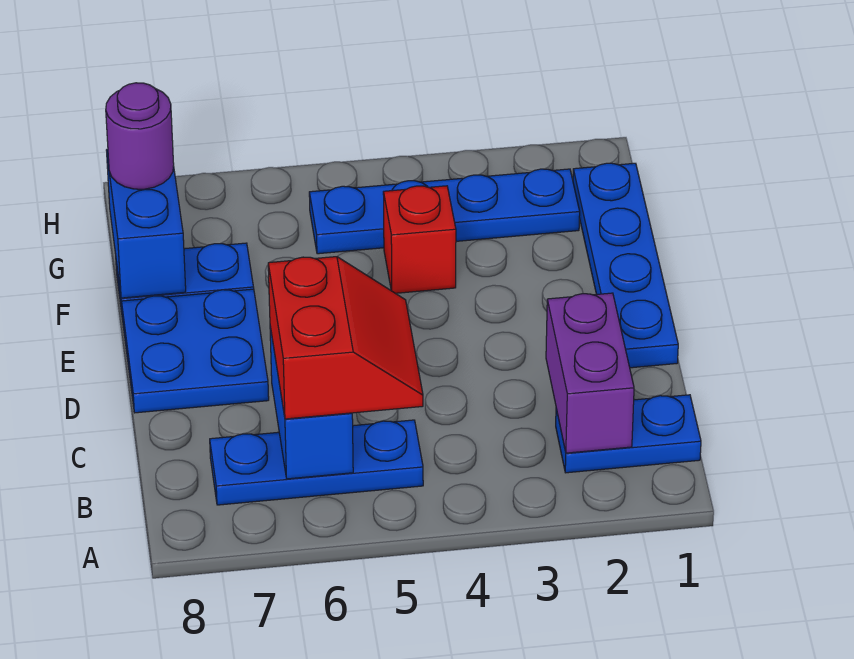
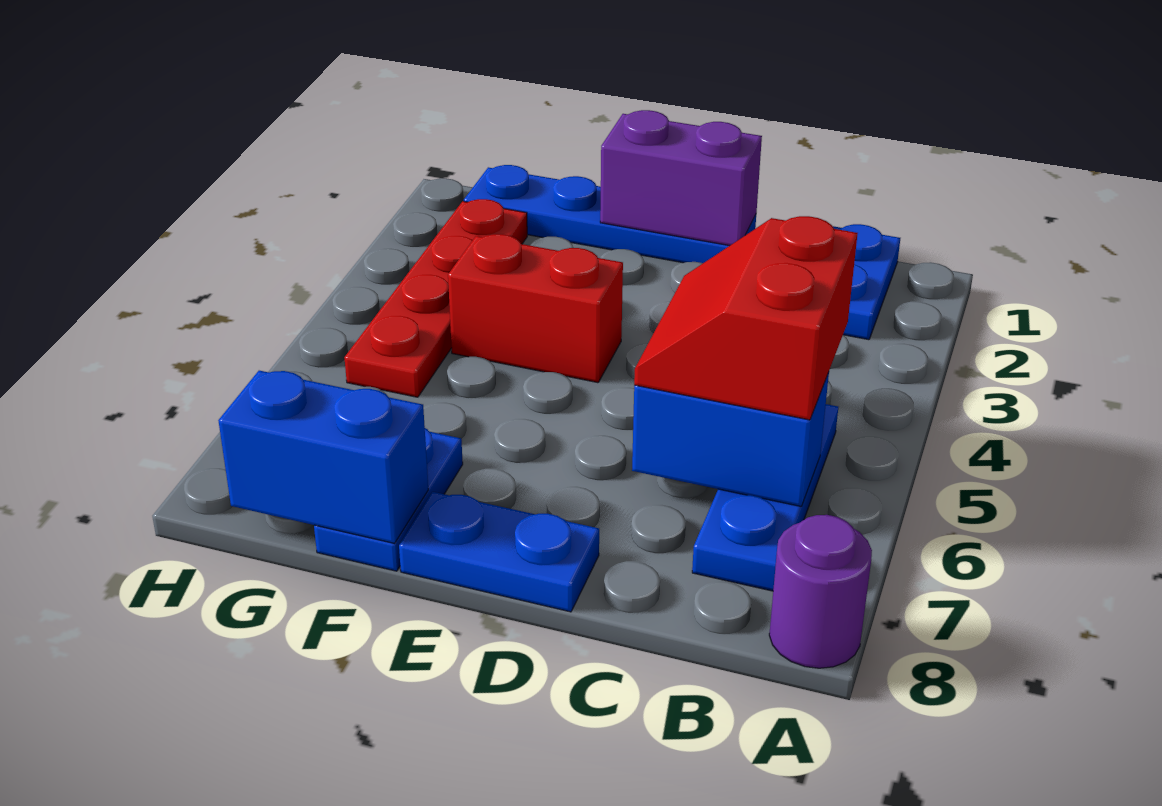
purple 1x2 brick [546,293,634,453] -> purple 1x2 brick moved to [600,110,762,246]
red 2x2 slope [268,257,423,419] -> red 2x2 slope turned to [634,216,858,420]
blue 2x2 plate [121,289,269,413] -> blue 1x2 plate [399,492,599,612]
red 1x1 brick [383,186,456,293] -> red 1x2 brick [448,234,623,383]
blue 1x4 plate [309,169,580,254] -> red 1x4 plate [344,199,527,397]
purple 1x1 round brick [106,83,174,189] -> purple 1x1 round brick moved to [769,515,872,668]

